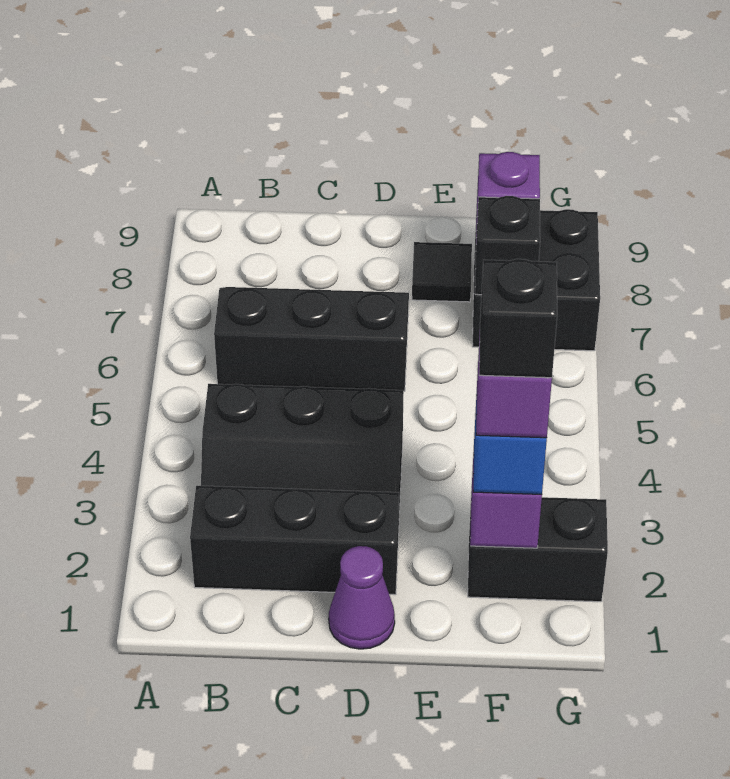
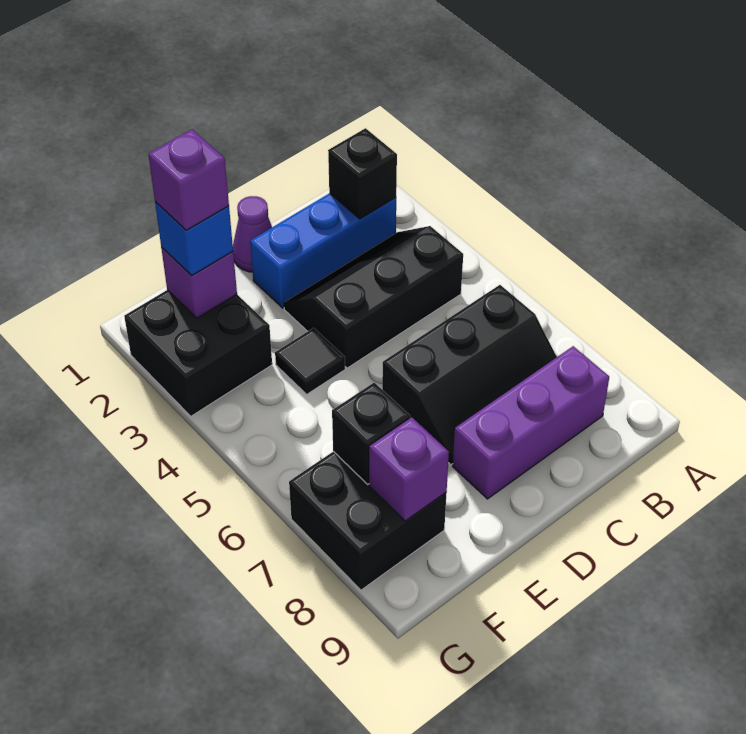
black 1x3 brick [190,486,399,595] -> blue 1x3 brick [250,193,396,308]
none -> purple 1x3 brick [453,346,609,499]
black 1x1 tile [412,242,472,302] -> black 1x1 tile moved to [275,328,345,394]
black 1x2 brick [468,497,608,602] -> black 2x2 brick [124,290,272,416]
black 1x1 brick [479,259,557,378] -> black 1x1 brick moved to [328,128,397,219]

